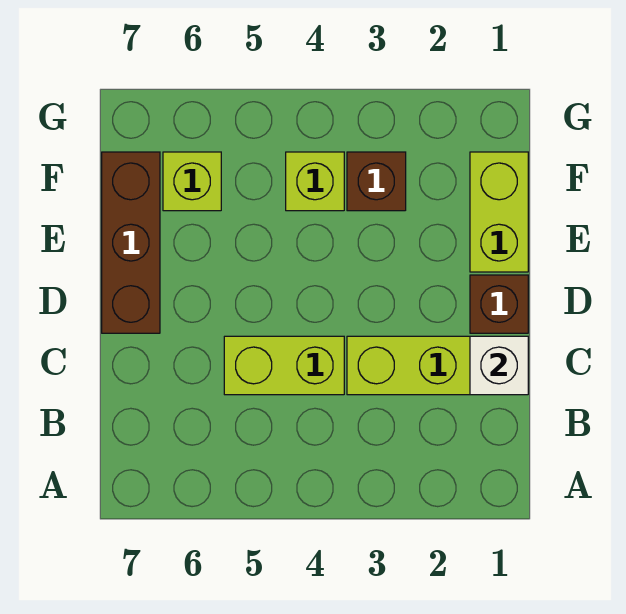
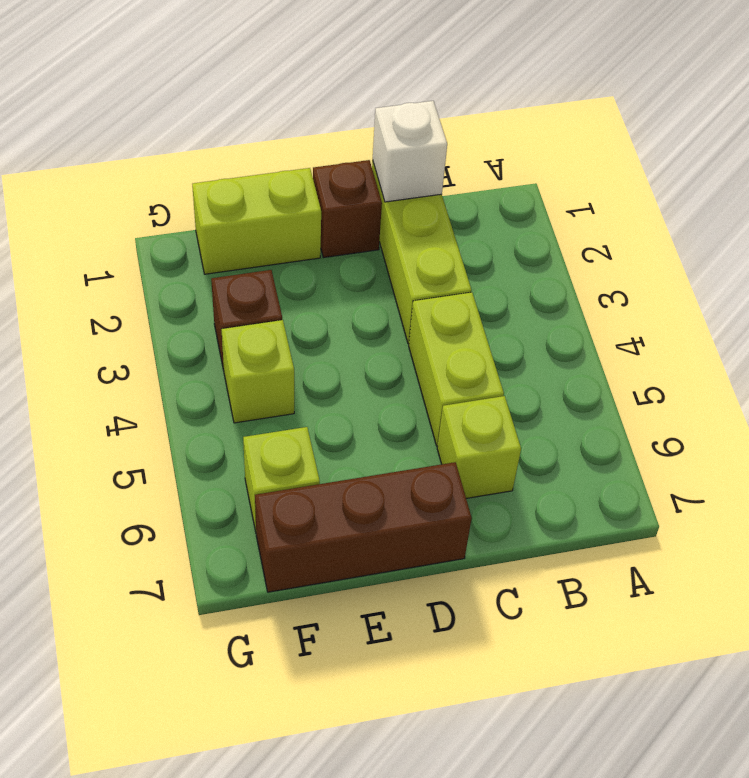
none -> lime 1x1 brick [437,396,521,498]

